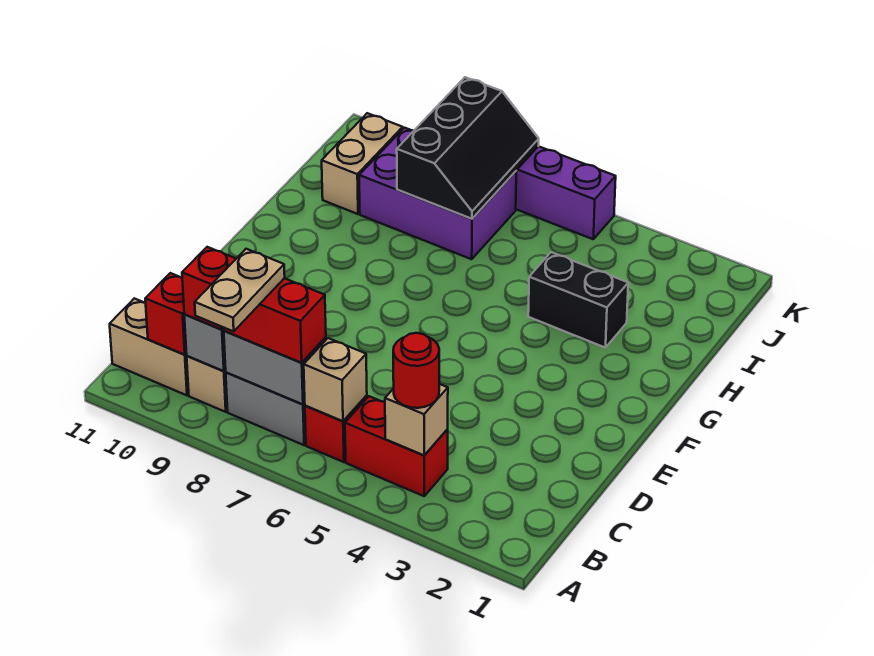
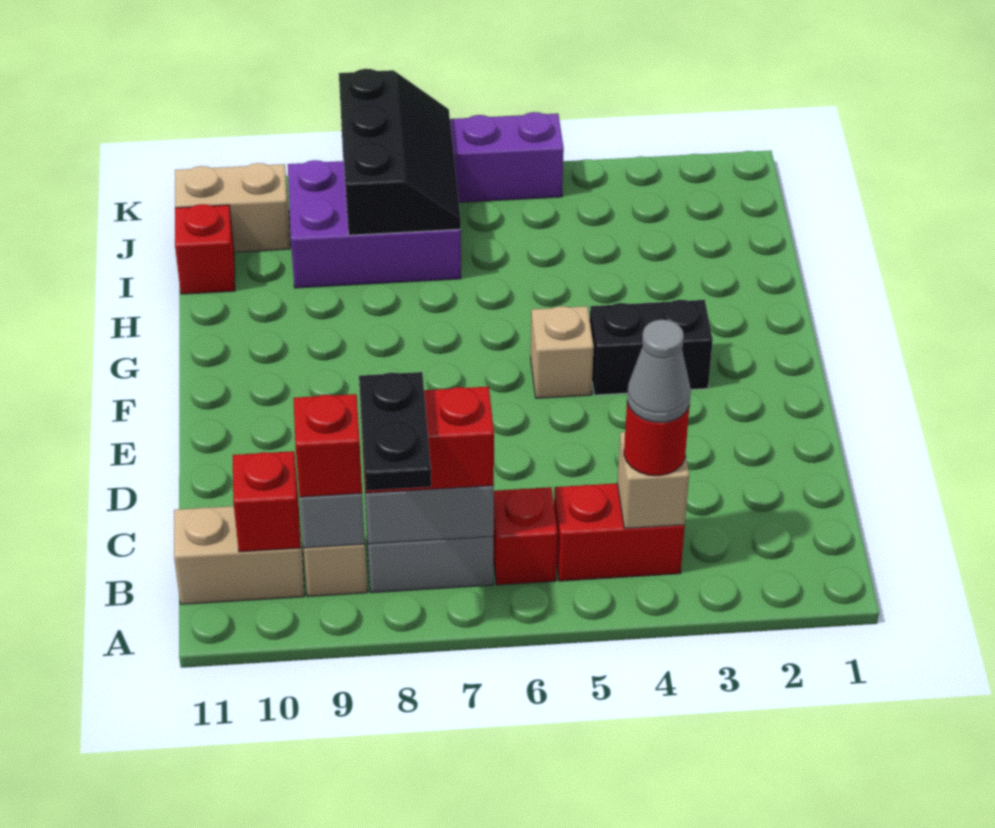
tan 1x2 plate [195,249,285,331] -> black 1x2 plate [359,372,431,491]
none -> grey 1x1 cone [627,320,691,423]
tan 1x1 brick [304,338,367,421] -> tan 1x1 brick moved to [531,306,594,398]
black 1x2 brick [528,252,628,348] -> black 1x2 brick moved to [590,300,713,395]
tan 1x2 brick [322,113,403,214] -> tan 1x2 brick turned to [175,163,290,252]
none -> red 1x1 brick [175,204,235,294]

